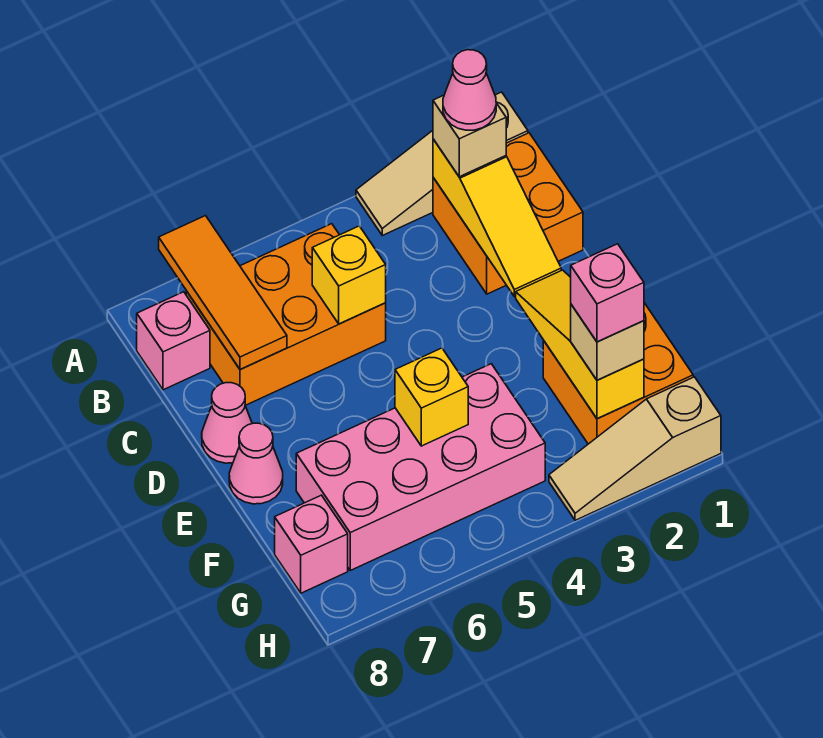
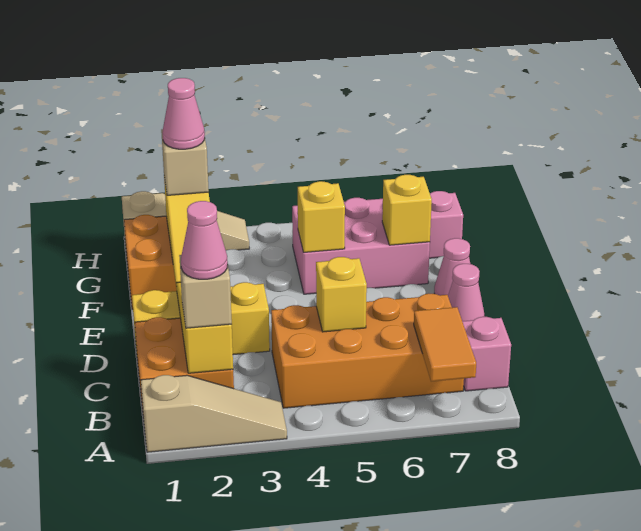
orange 1x3 tile [159,216,287,370] -> orange 1x2 tile [414,307,476,382]
orange 2x3 brick [186,224,386,405] -> orange 2x4 brick [271,293,464,408]
none -> yellow 1x3 brick [132,282,270,355]
pink 2x4 brick [296,364,545,570] -> pink 2x3 brick [292,198,430,294]
none -> yellow 1x1 brick [382,175,432,245]
pink 1x1 brick [571,244,644,342] -> pink 1x1 cone [162,78,205,149]

